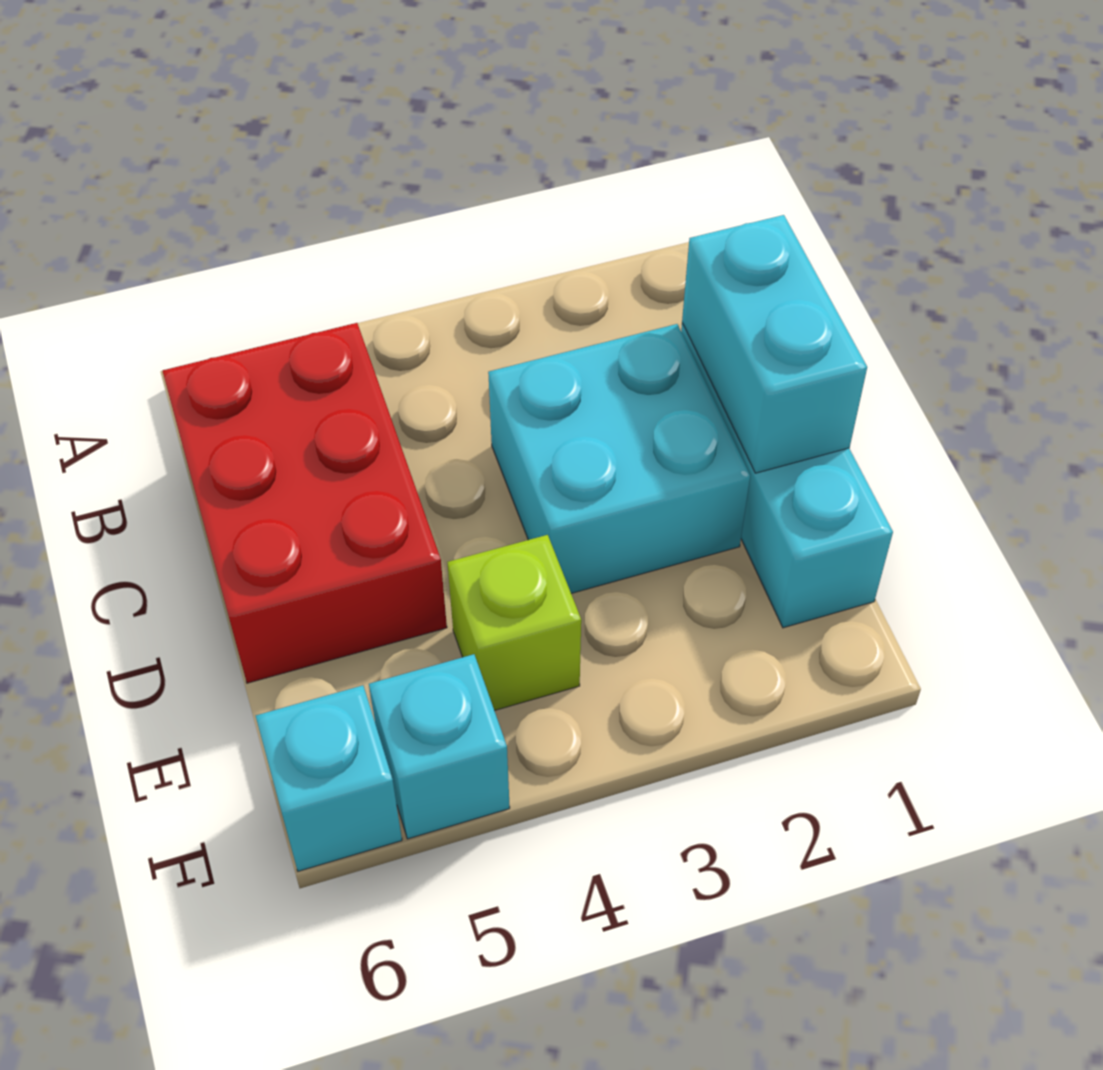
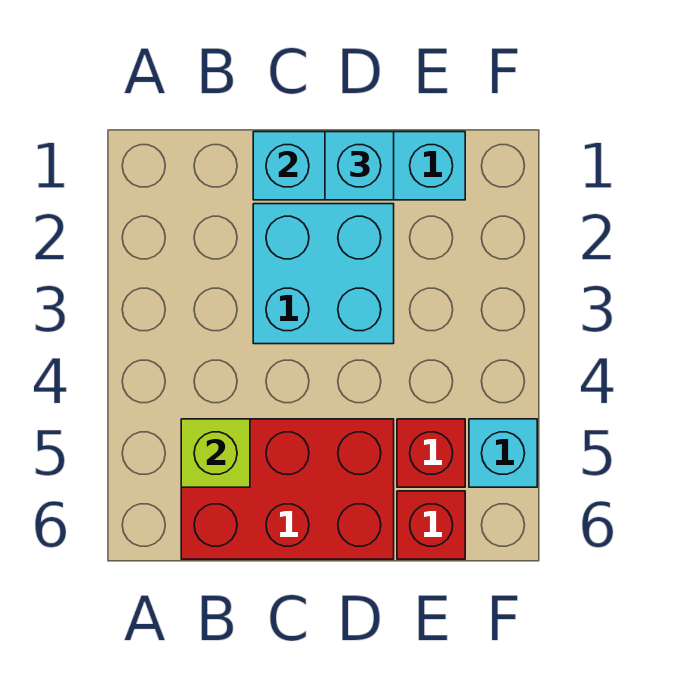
lime 1x1 brick [447,535,581,711] -> lime 1x1 brick moved to [181,419,250,487]
none -> red 1x1 brick [397,419,465,487]
none -> red 1x1 brick [397,491,465,559]
cyan 1x1 brick [256,685,402,871] -> cyan 1x1 brick moved to [325,132,394,200]

